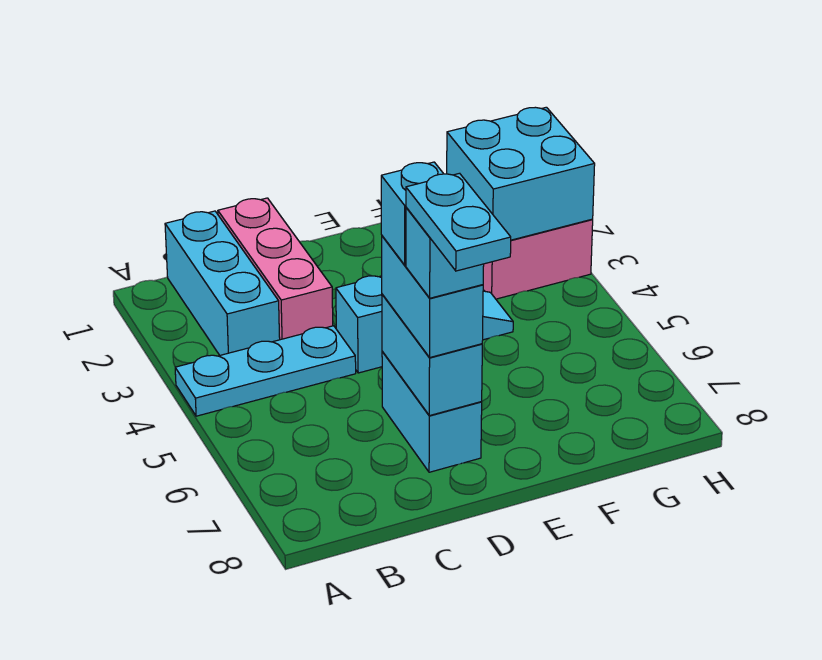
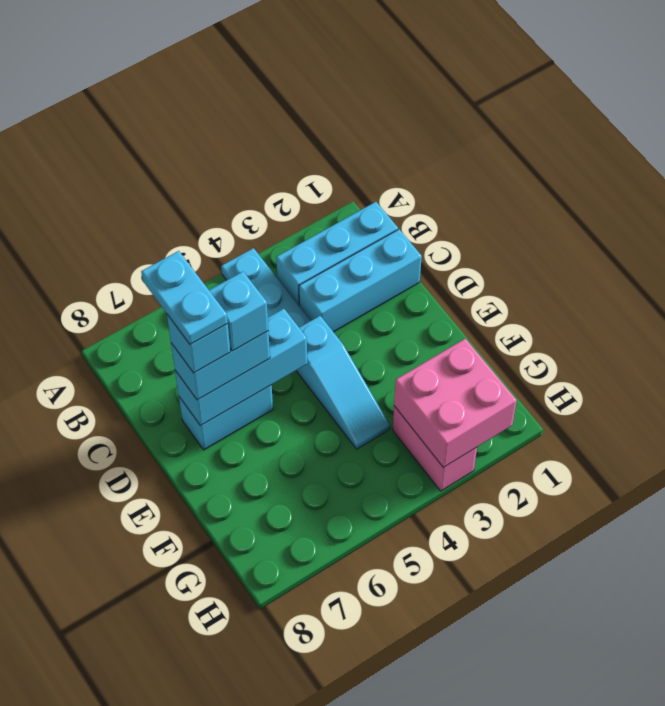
pink 1x3 brick [218,198,333,340] -> cyan 1x3 brick [299,229,422,332]
cyan 1x2 brick [382,294,482,416] -> cyan 1x3 brick [175,309,307,426]
cyan 1x2 plate [406,173,511,271] -> cyan 1x2 plate turned to [141,251,228,344]
cyan 2x2 brick [447,107,595,240] -> pink 2x2 brick [394,339,517,468]

